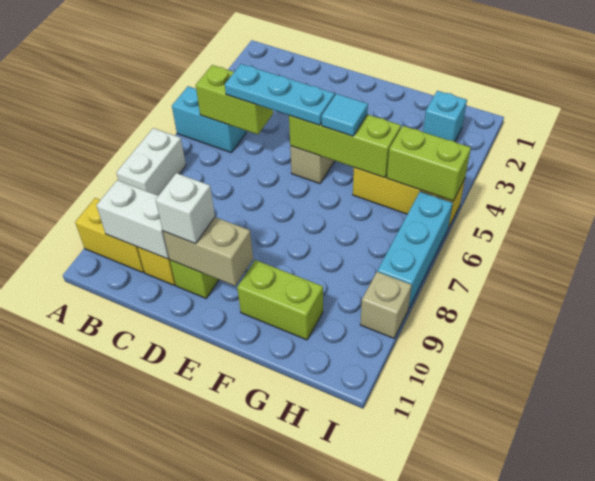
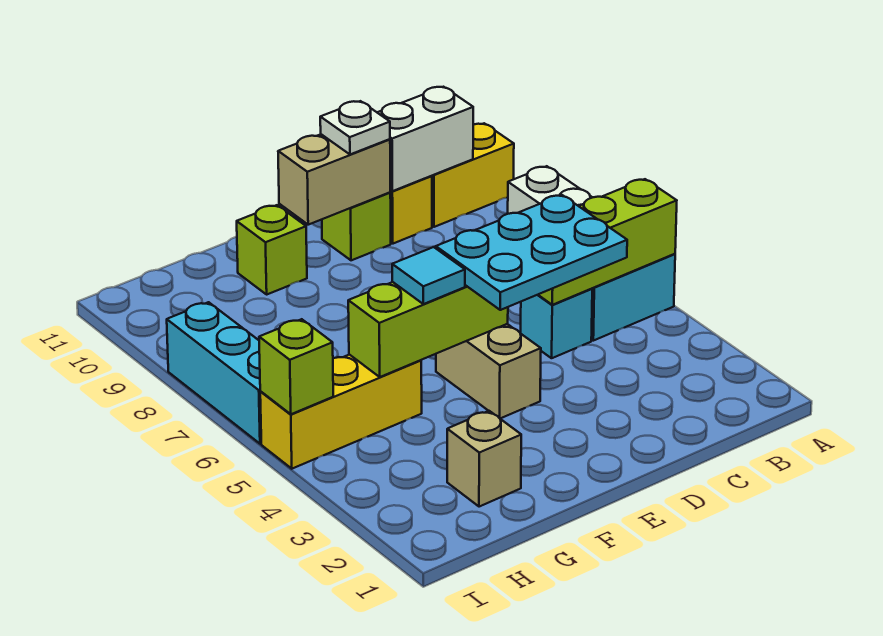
lime 1x2 brick [196,65,273,134] -> lime 1x3 brick [538,179,677,305]
cyan 1x3 plate [225,64,335,125] -> cyan 2x3 plate [436,195,627,310]
white 1x1 brick [156,173,215,244] -> white 1x1 plate [320,101,390,154]
lime 1x2 brick [237,260,323,340] -> lime 1x1 brick [237,205,307,294]
cyan 1x1 brick [423,91,467,142] -> cyan 1x1 brick moved to [521,289,592,358]
lime 1x2 brick [387,126,471,201] -> lime 1x1 brick [259,319,333,414]
tan 1x1 brick [360,272,412,338] -> tan 1x1 brick moved to [447,411,521,507]

